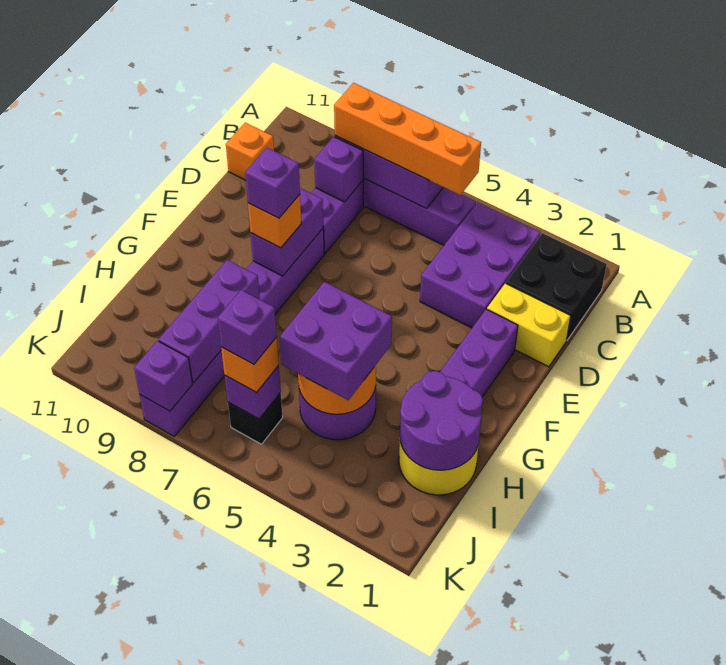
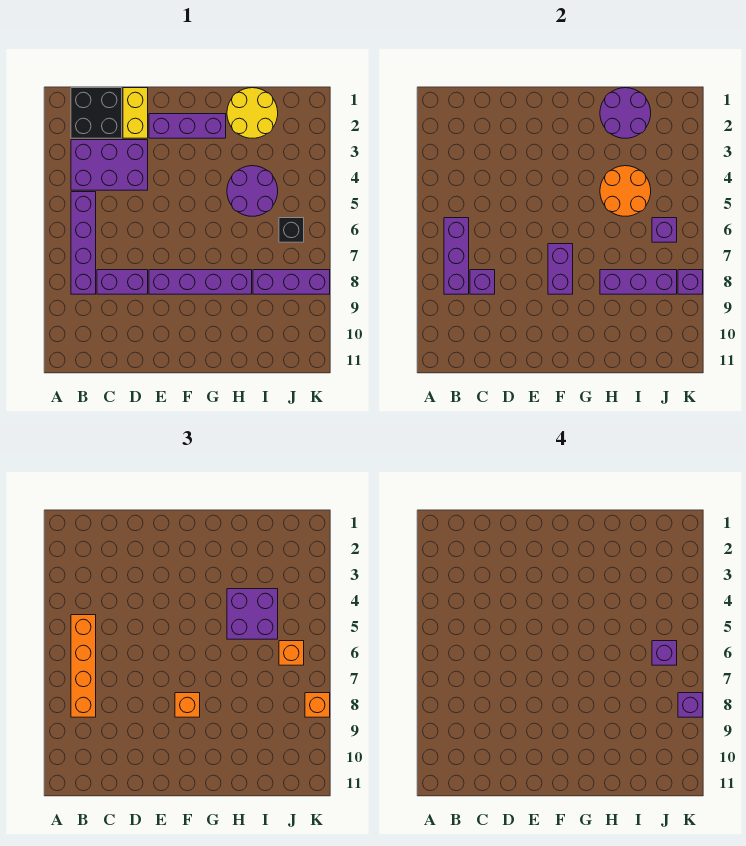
orange 1x1 brick [226,123,274,180] -> orange 1x1 brick moved to [305,693,330,717]
purple 1x2 brick [251,188,323,276] -> purple 1x2 brick turned to [548,244,573,294]
purple 1x1 brick [245,148,300,218] -> purple 1x1 brick moved to [678,693,703,717]

